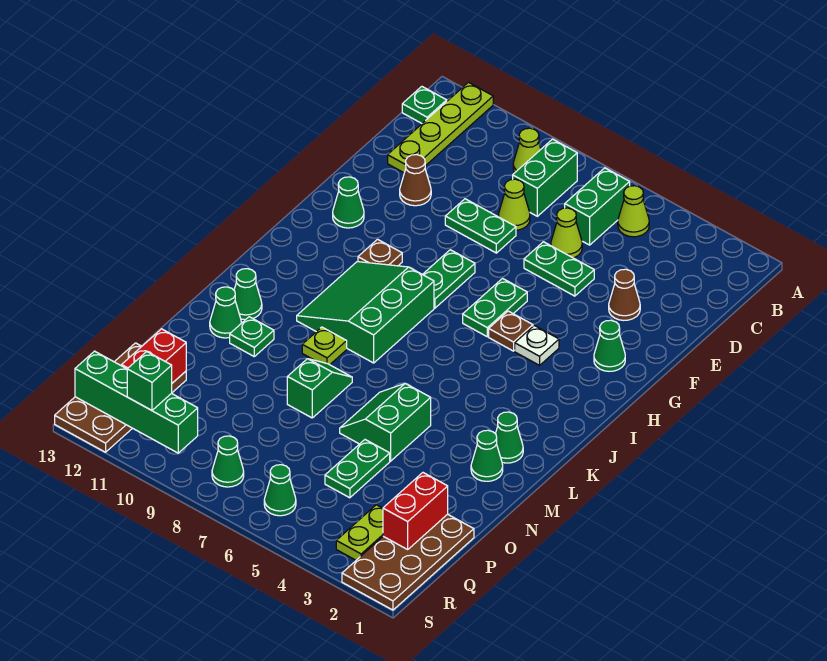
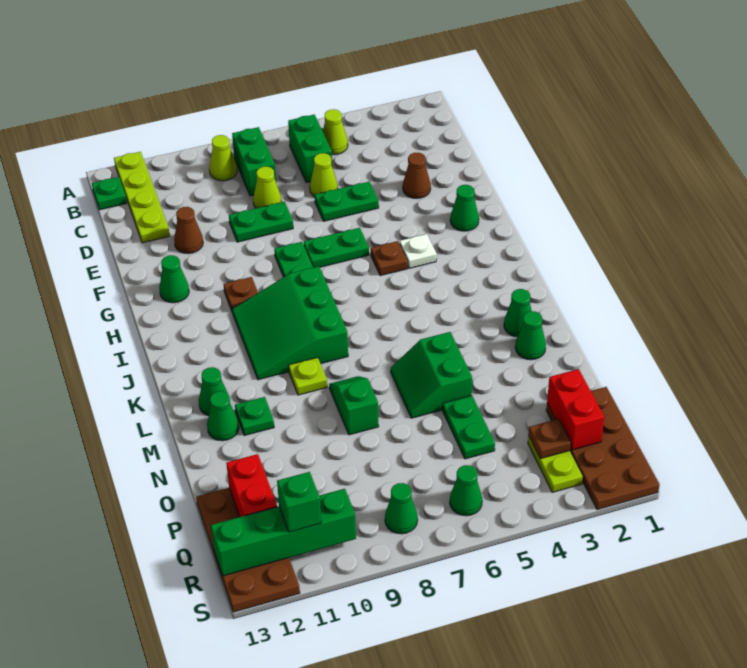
green 1x2 plate [463,279,527,337] -> green 1x2 plate turned to [304,228,369,268]
none -> brown 1x1 plate [528,419,571,459]

